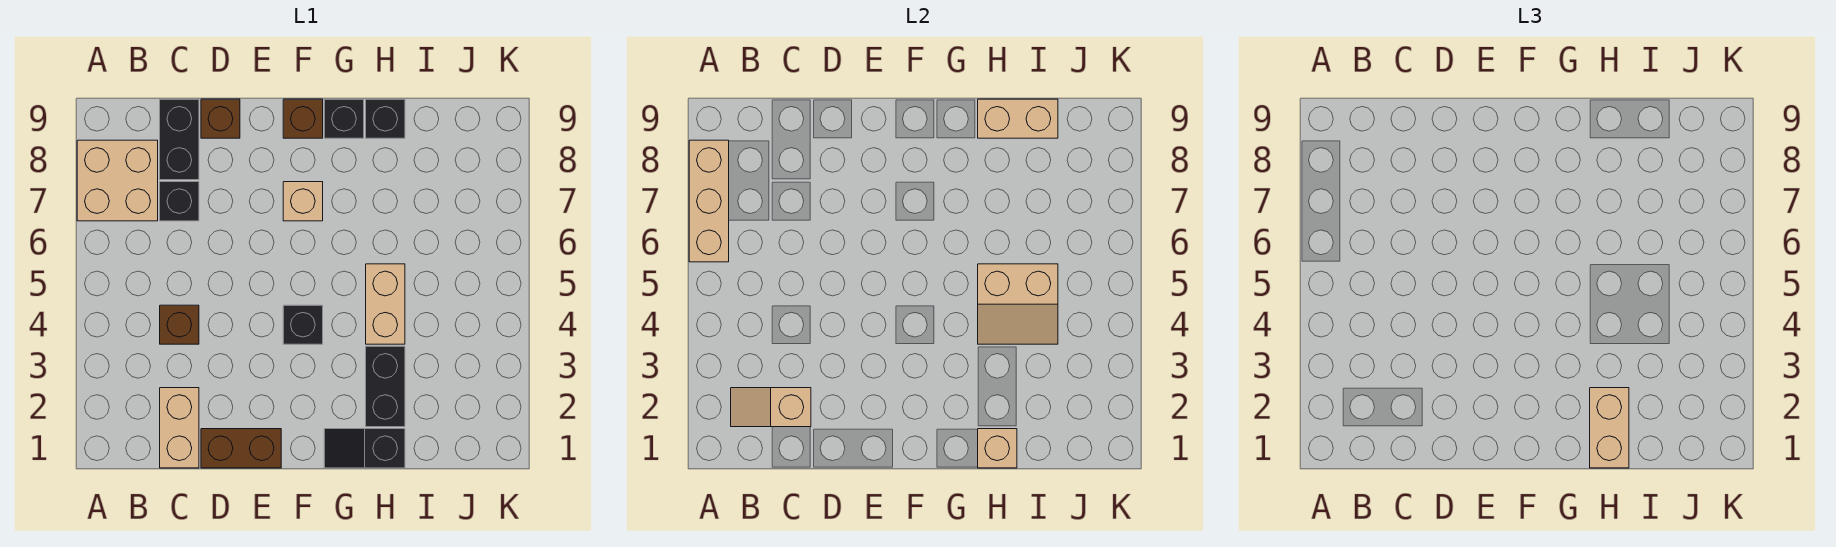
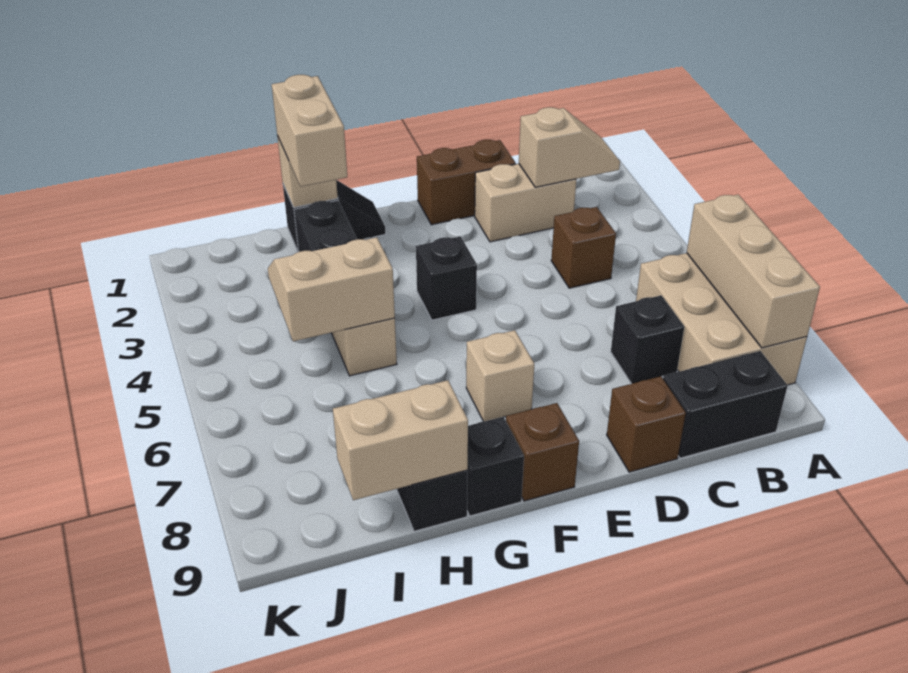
tan 2x2 brick [77,140,158,221] -> tan 2x3 brick [636,253,807,385]
tan 1x2 brick [160,388,199,468] -> tan 1x2 brick turned to [475,164,576,242]
black 1x2 brick [160,99,199,180] -> black 1x2 brick turned to [663,351,787,458]

